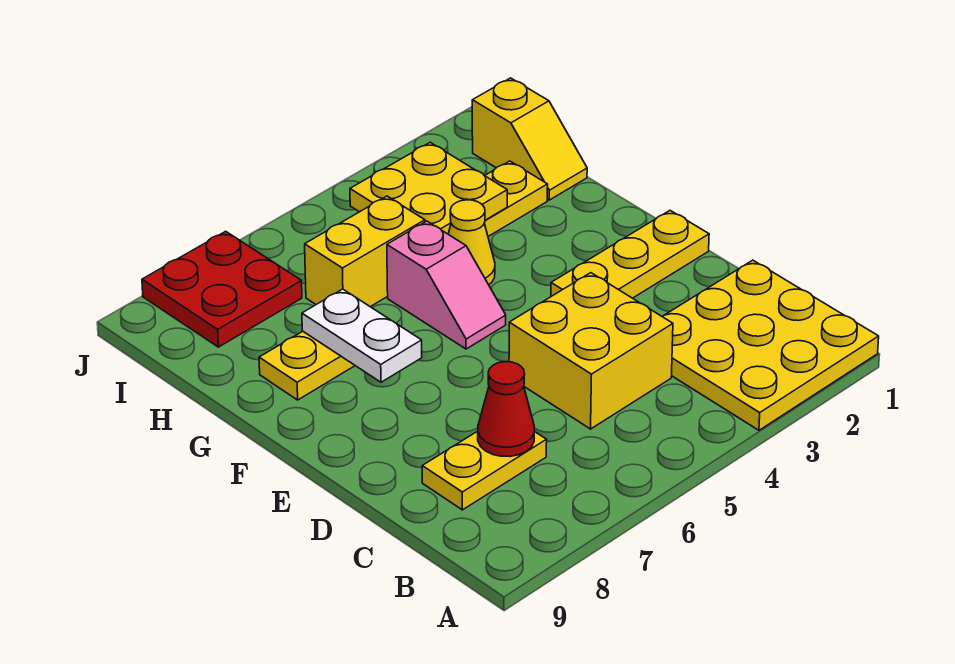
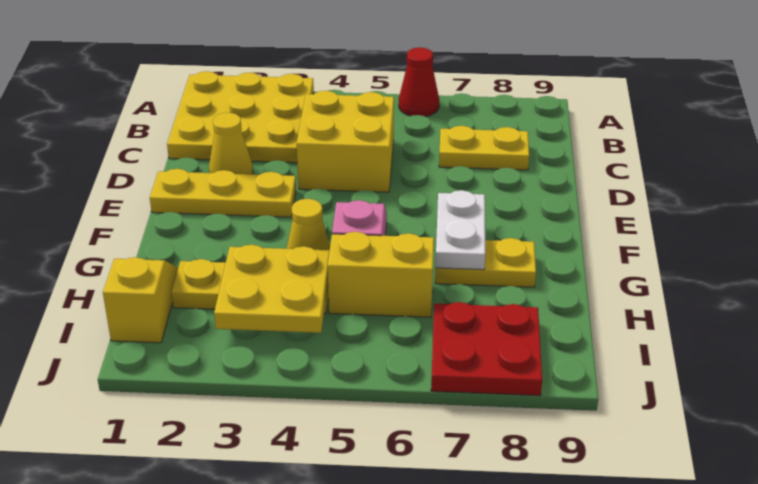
red 1x1 cone [478,362,534,456] -> red 1x1 cone moved to [399,47,439,117]
none -> yellow 1x1 cone [209,113,253,174]

